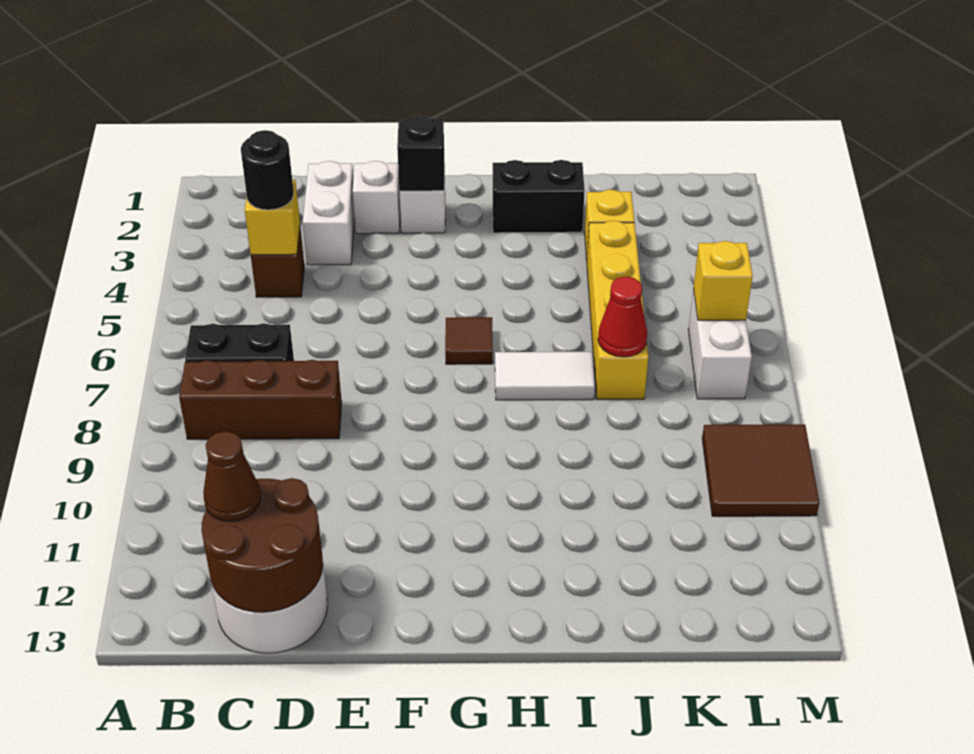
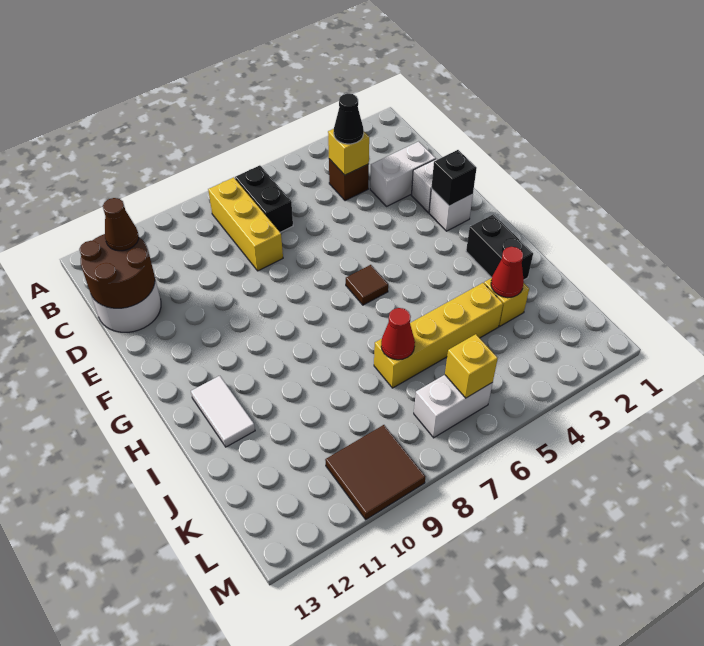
brown 1x3 brick [179,360,342,439] -> yellow 1x3 brick [208,177,283,271]
black 1x1 round brick [241,130,294,210] -> black 1x1 cone [334,94,364,144]
white 1x2 tile [495,352,595,400] -> white 1x2 tile moved to [191,376,255,447]
none -> red 1x1 cone [491,247,524,298]

